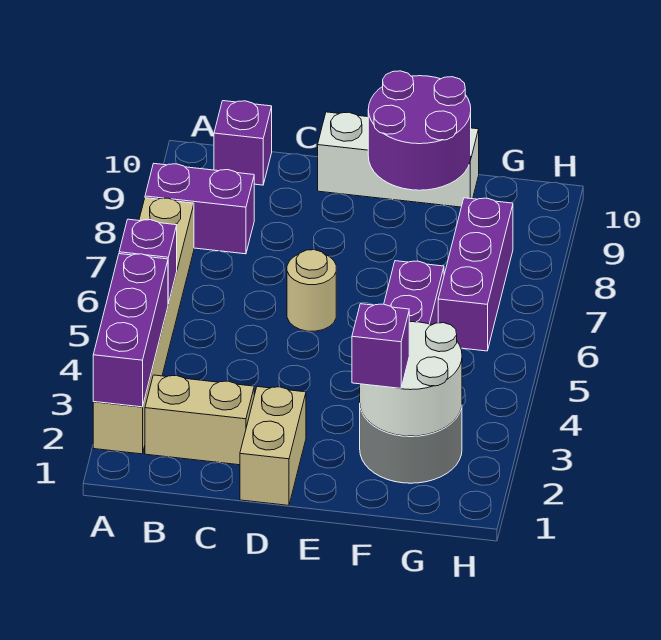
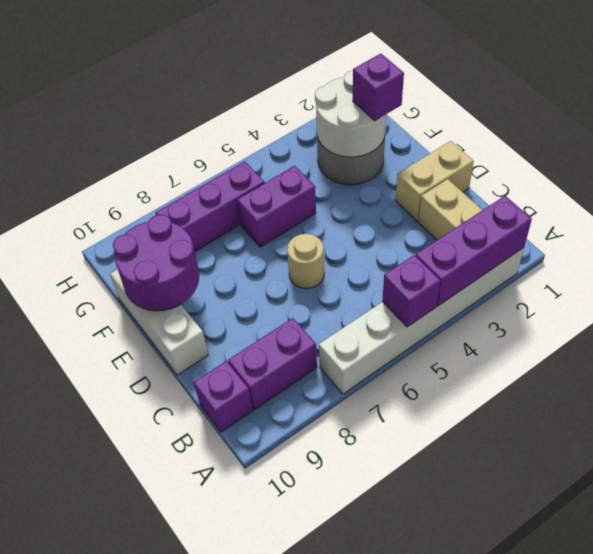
tan 1x6 brick [93,198,194,454] -> white 1x6 brick [319,248,524,394]
purple 1x2 brick [145,164,254,254] -> purple 1x2 brick turned to [228,318,317,410]

